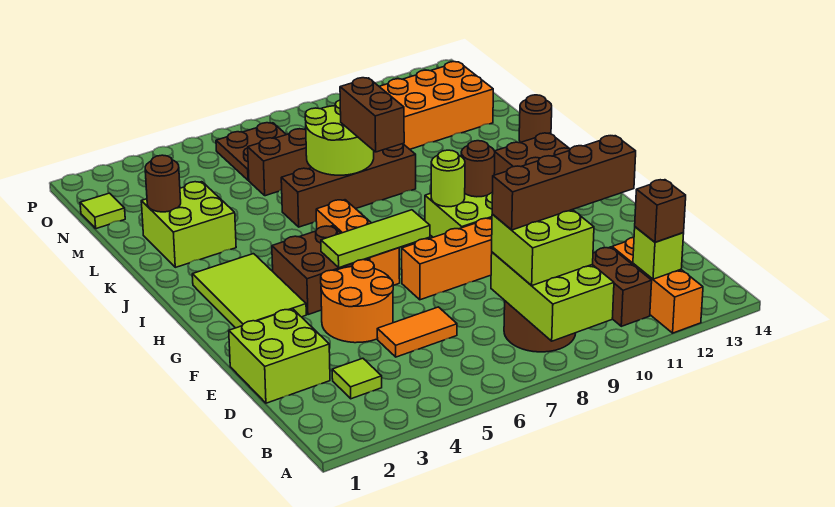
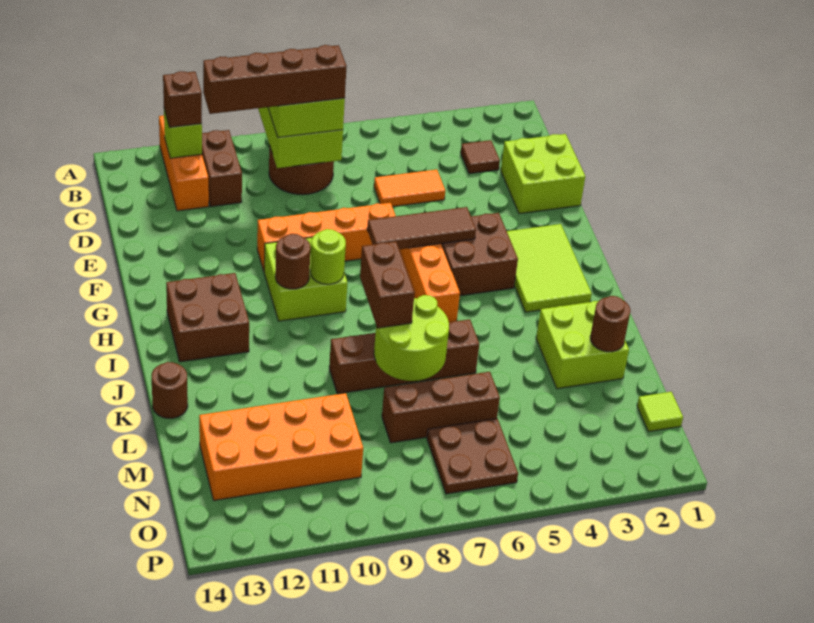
lime 1x1 tile [332,358,382,399] -> brown 1x1 tile [461,140,500,174]
orange 2x2 round brick [321,260,393,343] -> none
lime 1x3 tile [321,210,430,268] -> brown 1x3 tile [367,207,476,249]

